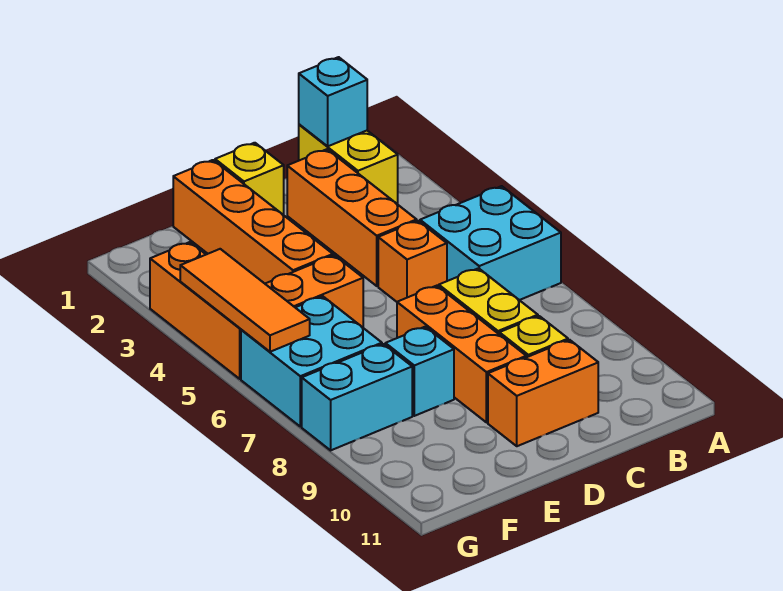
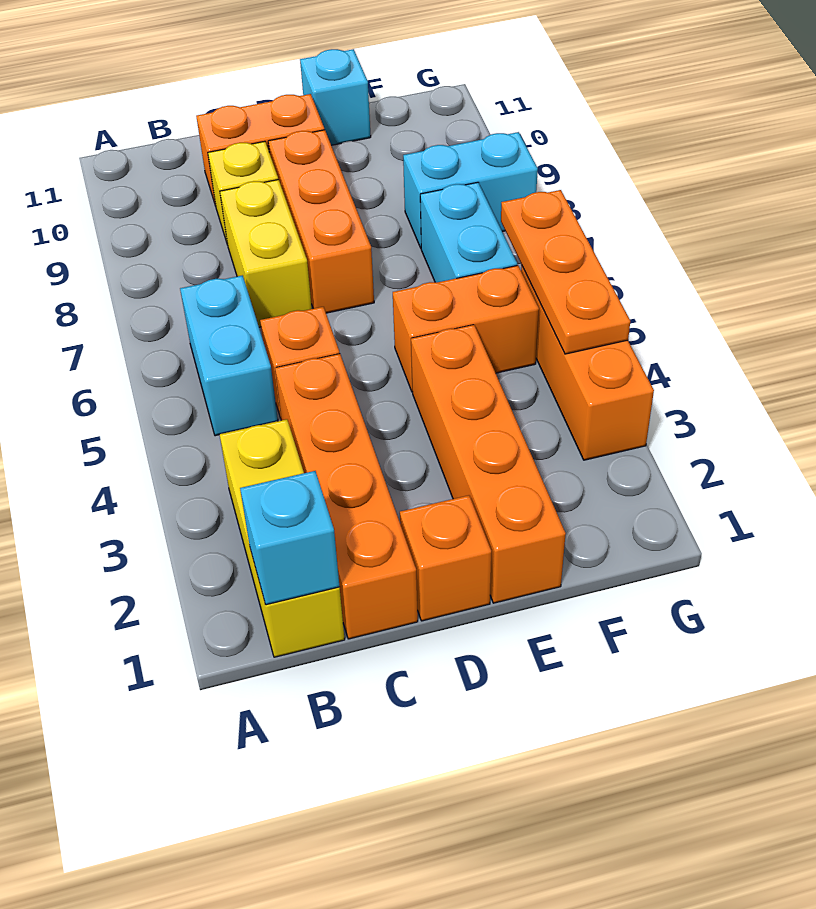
cyan 2x2 brick [420,186,561,300] -> cyan 1x2 brick [180,275,278,436]
yellow 1x2 brick [299,124,398,204] -> yellow 1x3 brick [220,419,345,657]
orange 1x3 brick [287,149,417,286] -> orange 1x4 brick [275,354,418,639]
yellow 1x1 brick [215,143,284,215] -> orange 1x1 brick [400,495,491,621]
cyan 1x1 brick [385,327,454,416] -> cyan 1x1 brick moved to [300,49,371,145]
cyan 2x2 brick [241,296,382,427] -> cyan 1x2 brick [420,182,517,283]
orange 1x3 tile [180,249,310,352] -> orange 1x3 plate [501,190,630,354]

